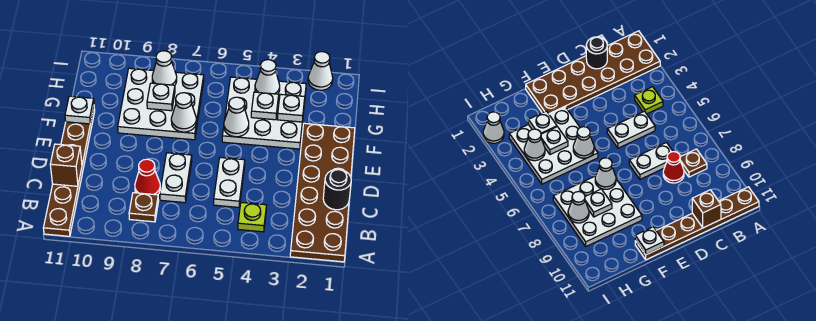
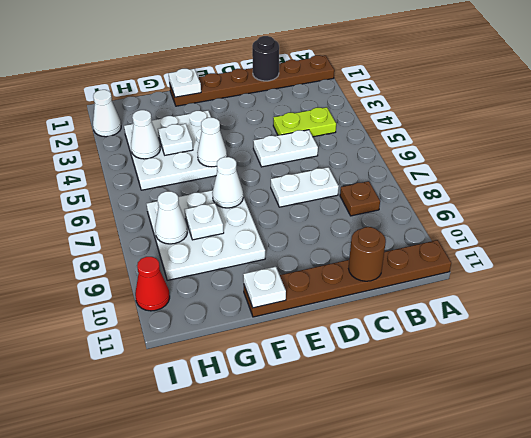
brown 2x6 plate [290,123,355,262] -> brown 1x6 plate [170,55,334,106]
lime 1x1 plate [238,202,267,232] -> lime 1x2 plate [273,107,336,137]
red 1x1 cone [135,159,160,195] -> red 1x1 cone moved to [135,257,170,311]
brown 1x1 brick [50,144,82,186] -> brown 1x1 round brick [349,227,386,281]
white 1x1 plate [277,94,305,122] -> white 1x1 plate moved to [169,69,201,97]

